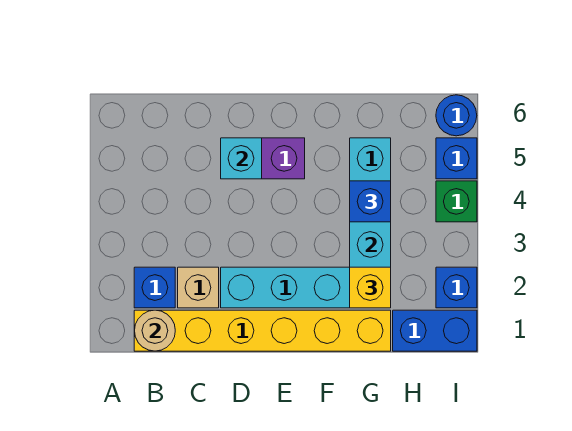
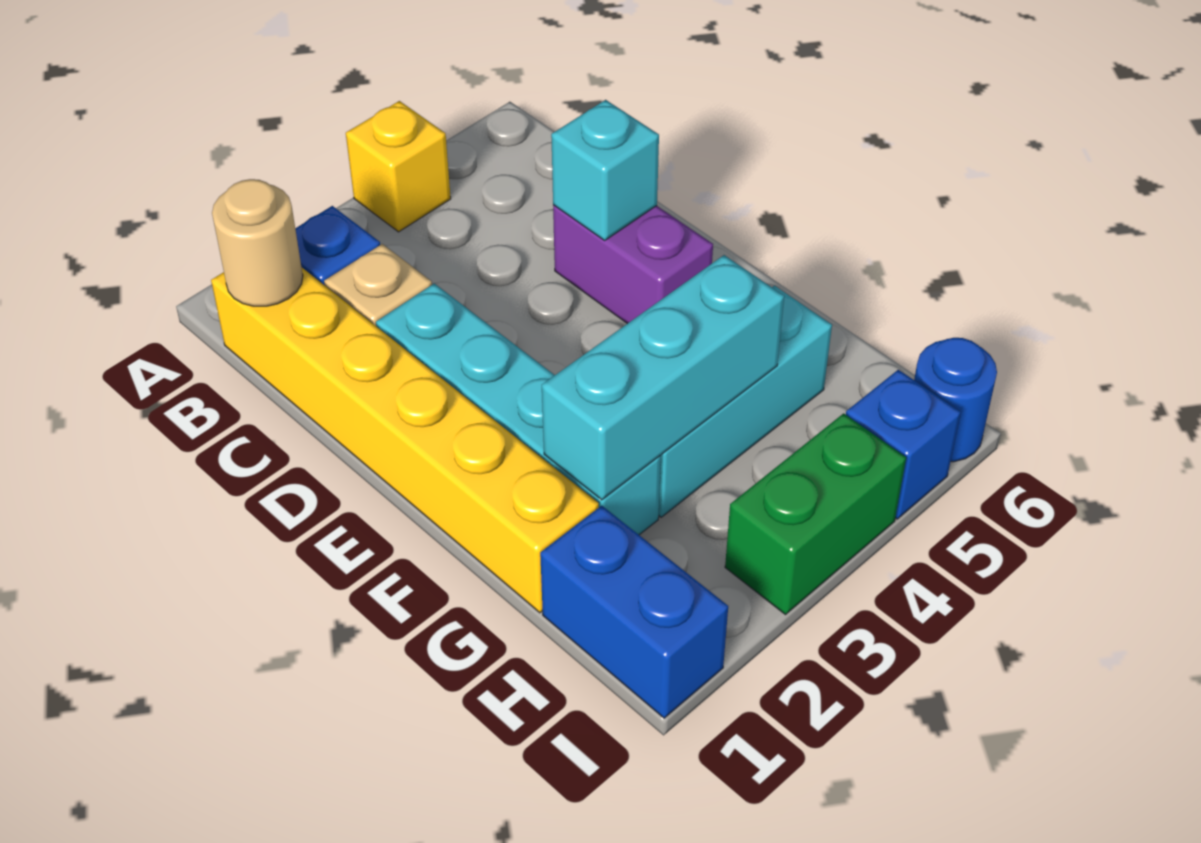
yellow 1x1 brick [350,267,391,308] -> yellow 1x1 brick moved to [346,101,451,232]
blue 1x1 brick [350,181,391,222] -> none
blue 1x1 brick [436,267,477,308] -> none
green 1x1 brick [436,181,477,222] -> green 1x2 brick [725,413,906,615]

